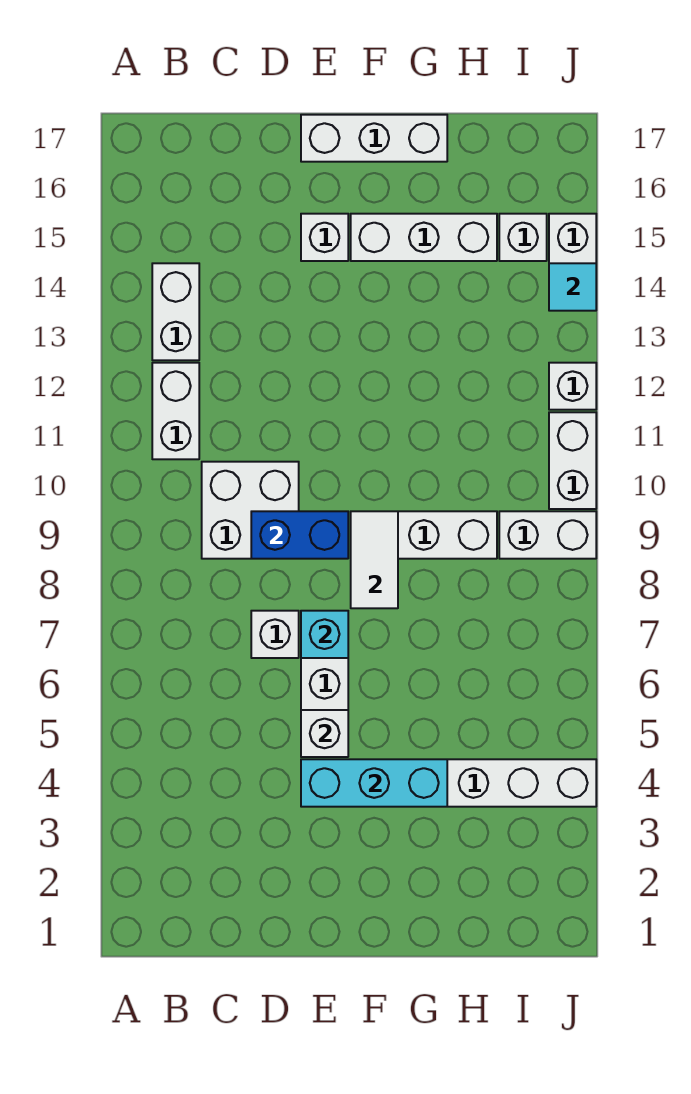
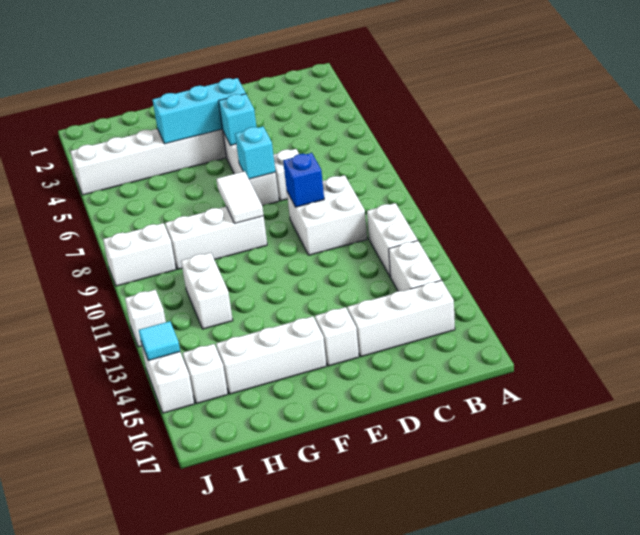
blue 1x2 brick [251,511,348,559] -> blue 1x1 brick [283,153,324,207]
white 1x1 brick [301,710,348,757] -> cyan 1x1 brick [219,94,256,145]
white 1x3 brick [301,115,447,162] -> white 1x3 brick moved to [347,280,455,357]
white 1x2 brick [549,412,596,509] -> white 1x2 brick moved to [181,253,233,329]

